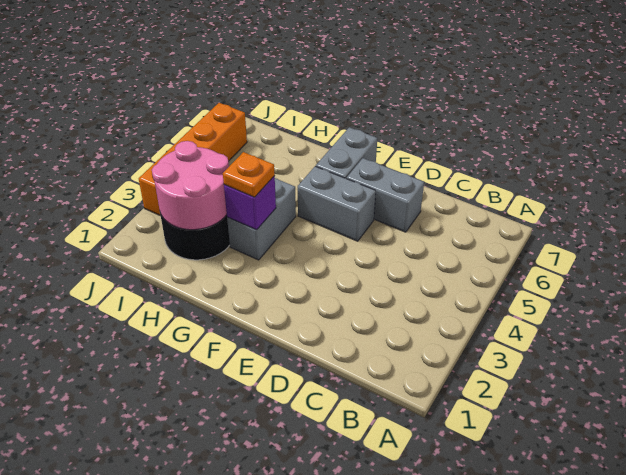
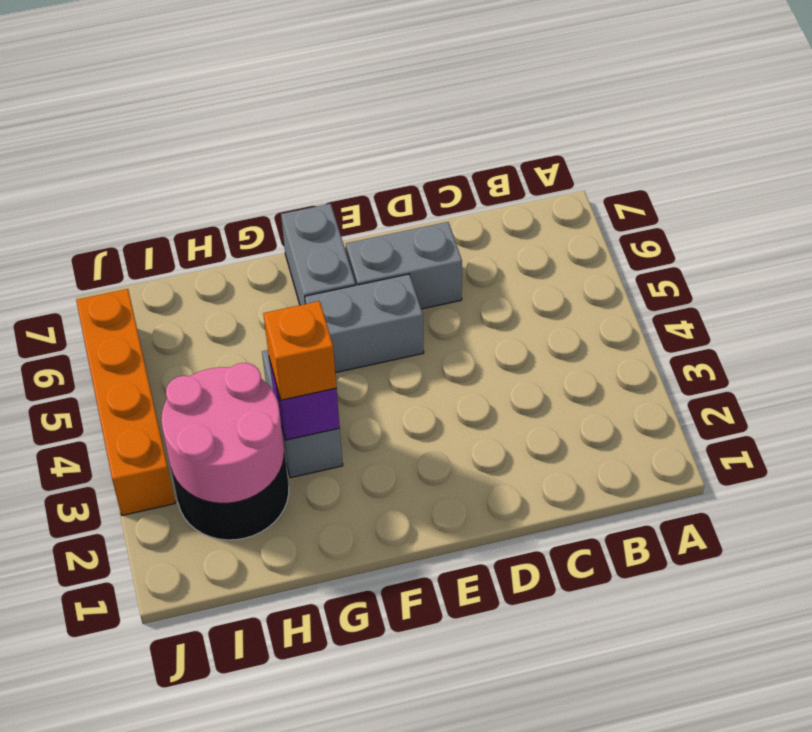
orange 1x1 plate [223,152,275,197] -> orange 1x1 brick [263,301,336,400]

